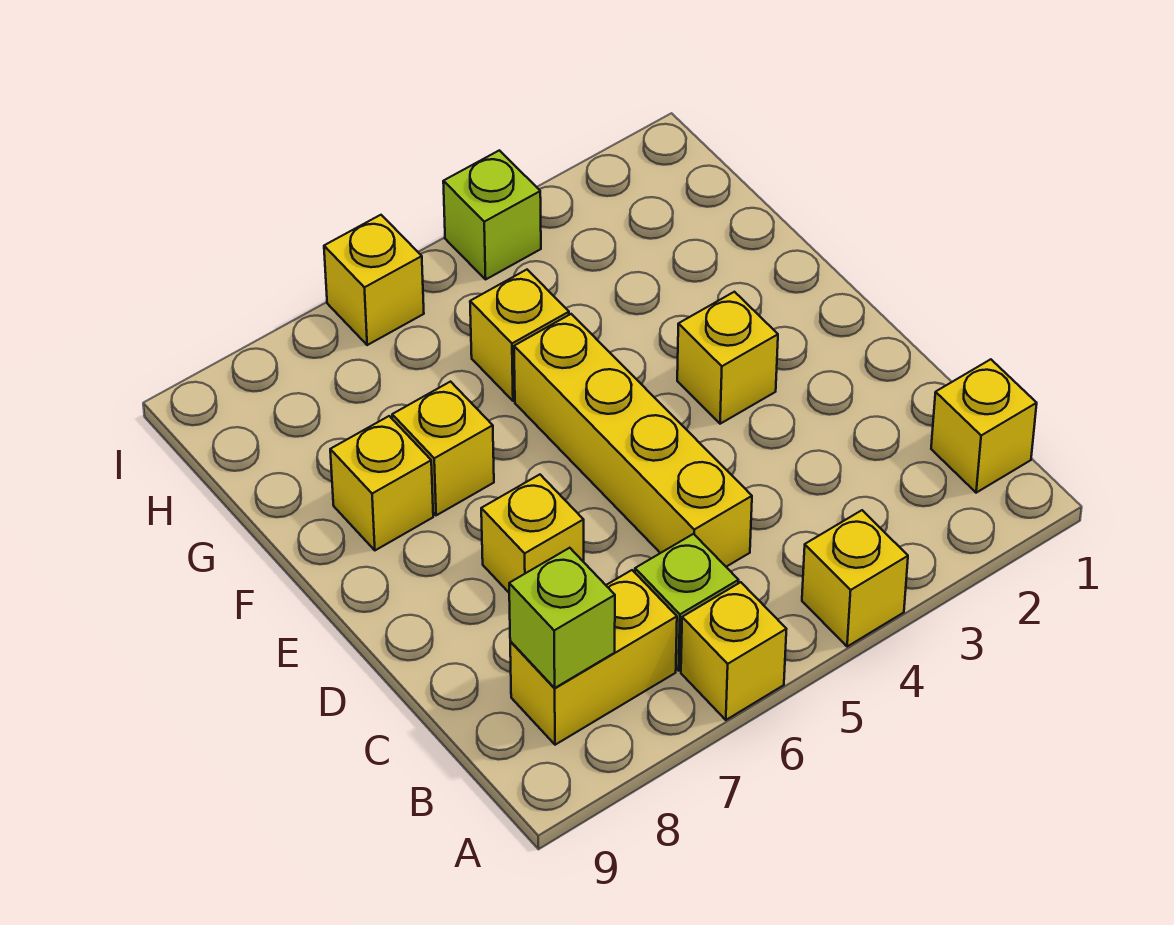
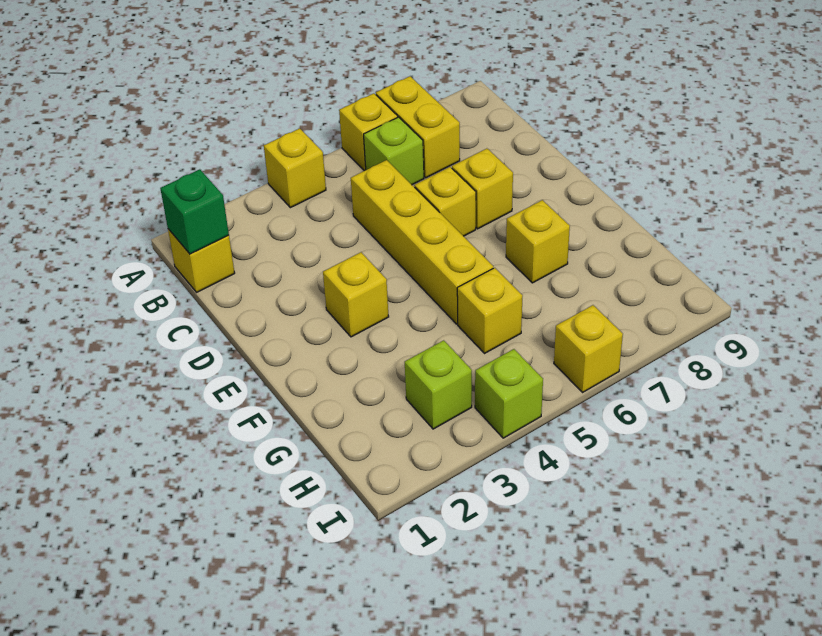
none -> green 1x1 brick [160,169,229,254]
yellow 1x2 brick [510,570,677,745] -> yellow 1x2 brick turned to [376,76,460,178]
lime 1x1 brick [509,548,615,688] -> lime 1x1 brick moved to [405,340,472,429]
yellow 1x1 brick [330,416,433,550] -> yellow 1x1 brick moved to [414,167,476,236]

